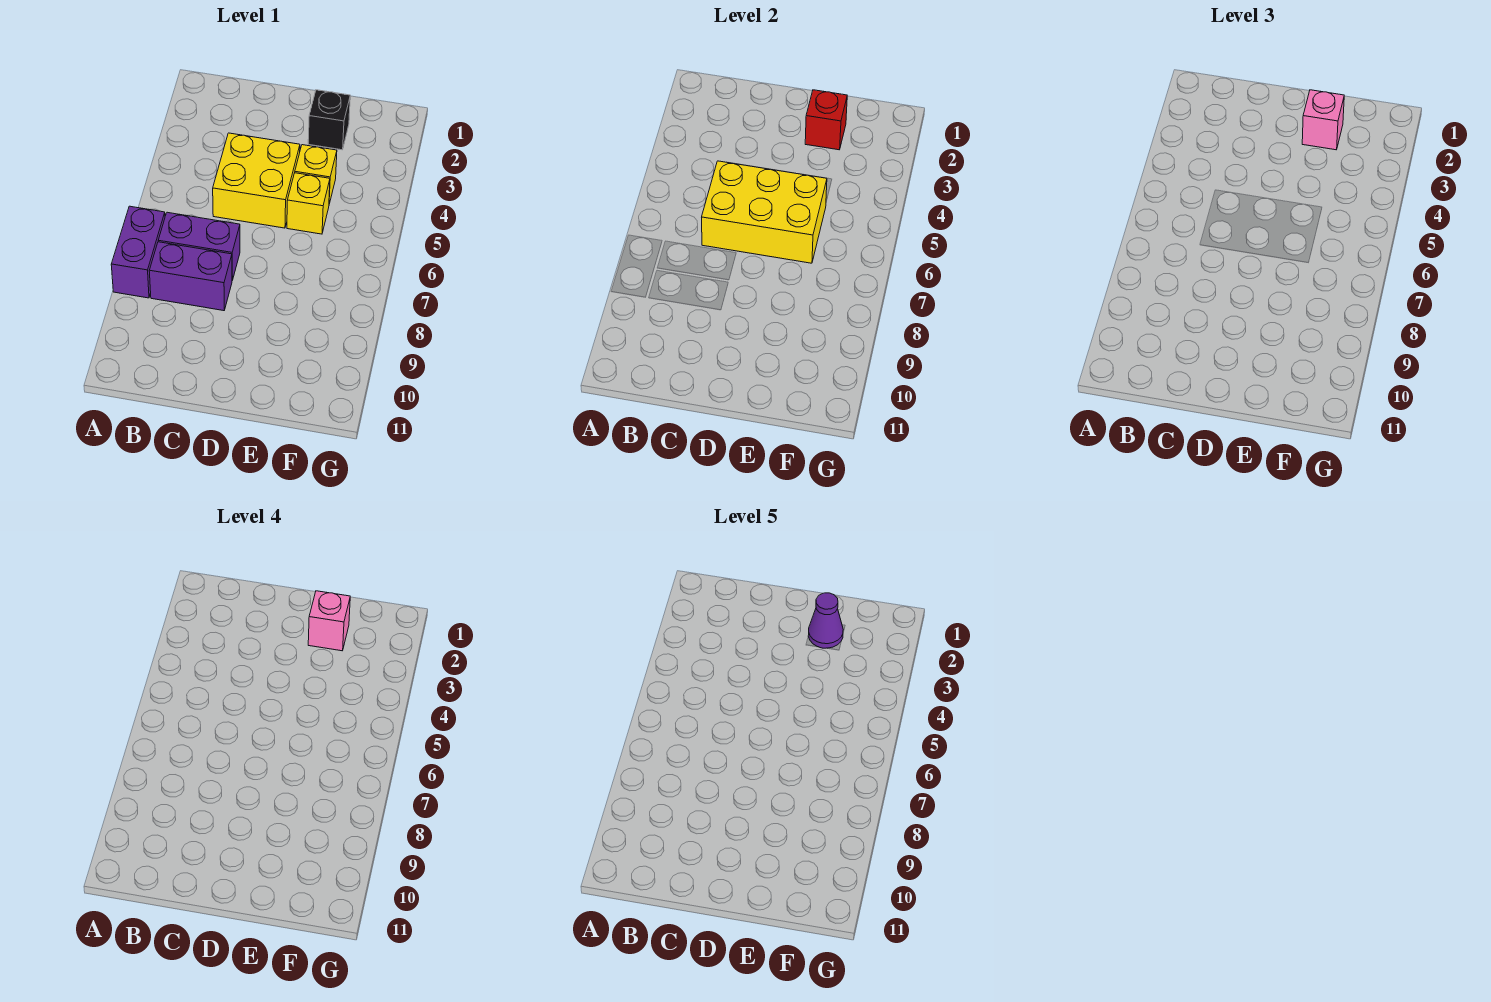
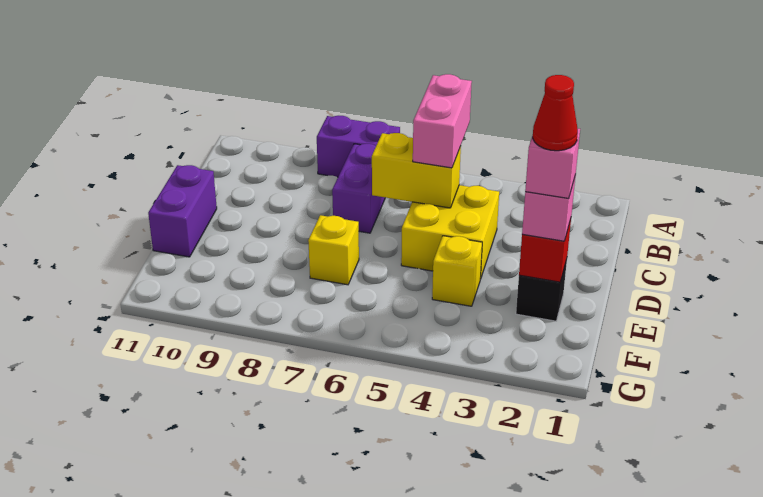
none -> pink 1x2 brick [413,74,472,168]
purple 1x2 brick [149,242,232,311] -> purple 1x2 brick moved to [148,165,217,257]
yellow 2x3 brick [702,161,827,263] -> yellow 1x2 brick [372,133,461,208]
purple 1x1 cone [808,593,843,648] -> red 1x1 cone [533,75,578,151]
yellow 1x1 brick [287,173,330,234] -> yellow 1x1 brick moved to [308,215,359,285]

